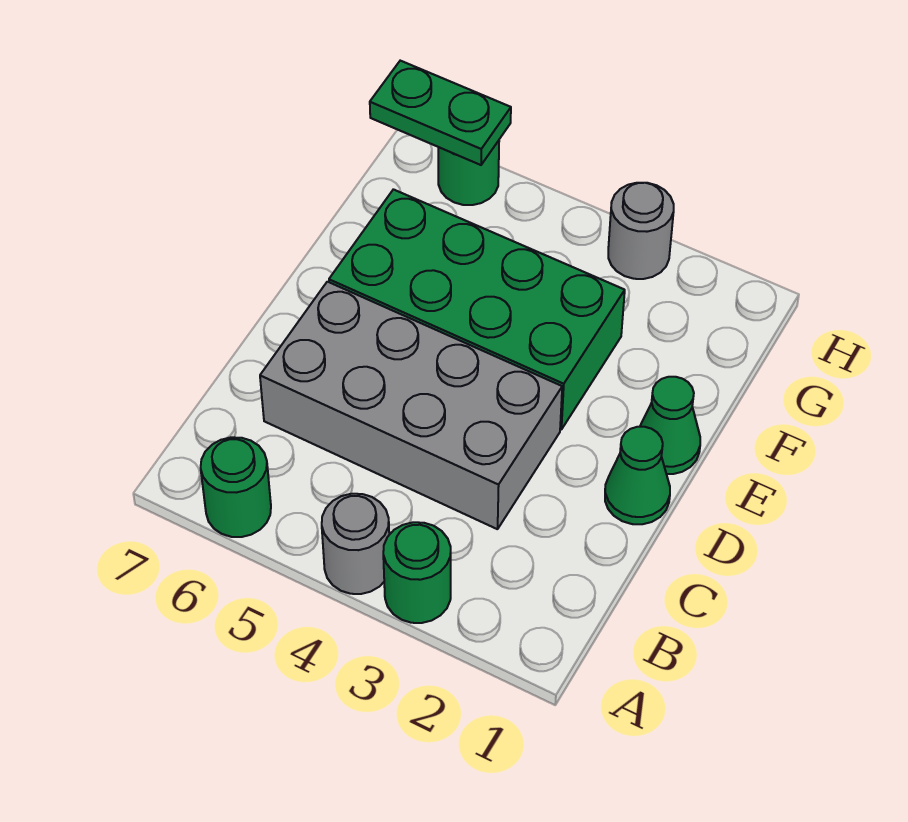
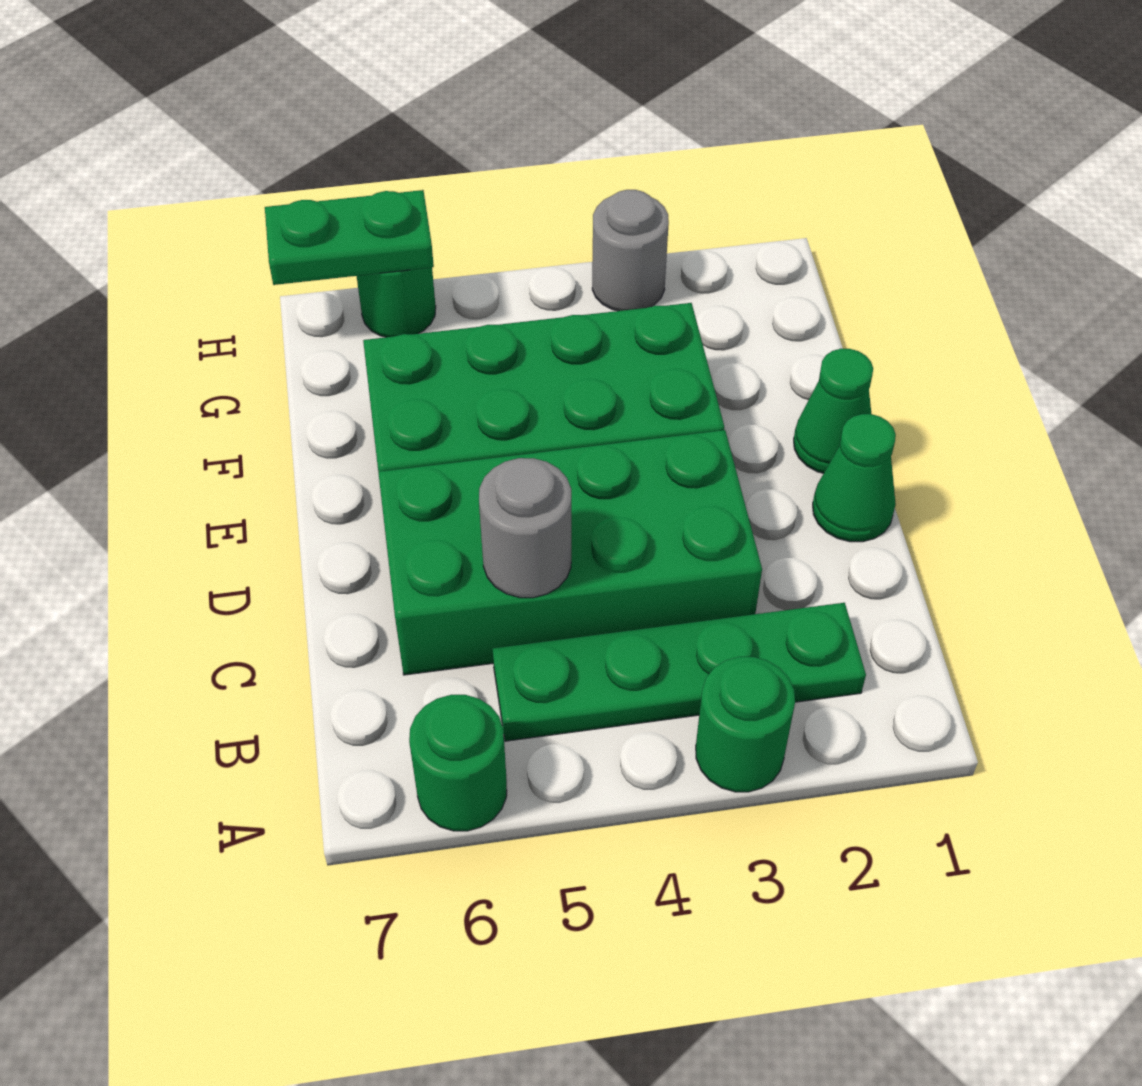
grey 1x1 round brick [322,494,389,594] -> grey 1x1 round brick moved to [479,458,571,598]
none -> green 1x4 plate [493,603,866,741]
grey 2x4 brick [260,282,562,529] -> green 2x4 brick [378,430,762,675]

